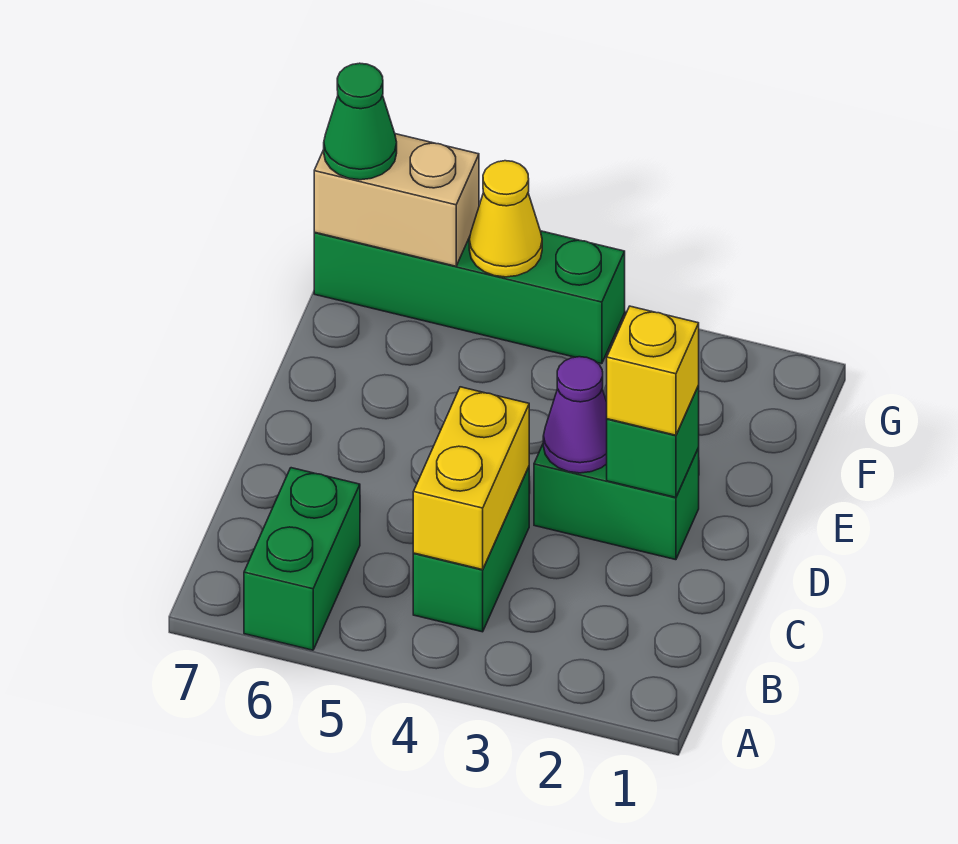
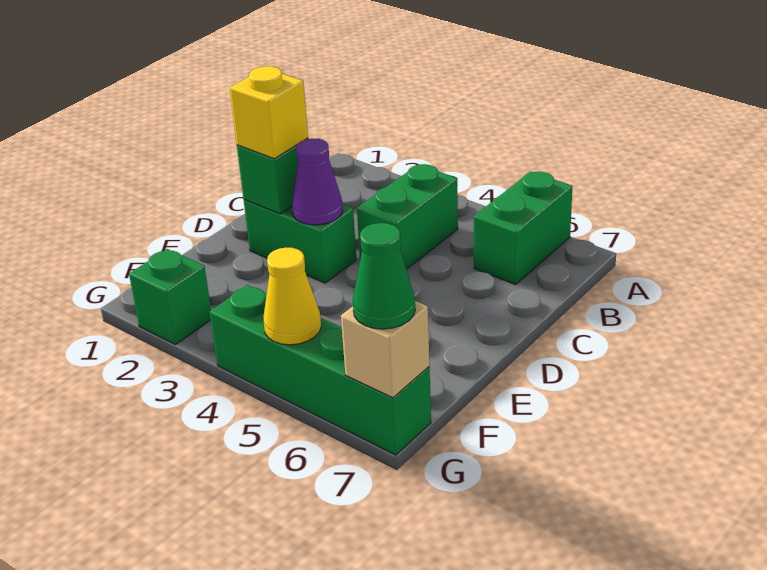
yellow 1x2 brick [413,387,529,570] -> none
none -> green 1x1 brick [129,249,211,345]
tan 1x2 brick [314,134,479,266] -> tan 1x1 brick [341,301,429,398]

